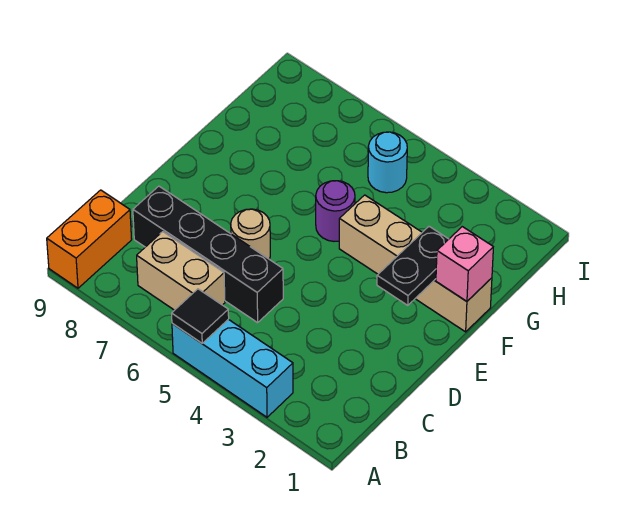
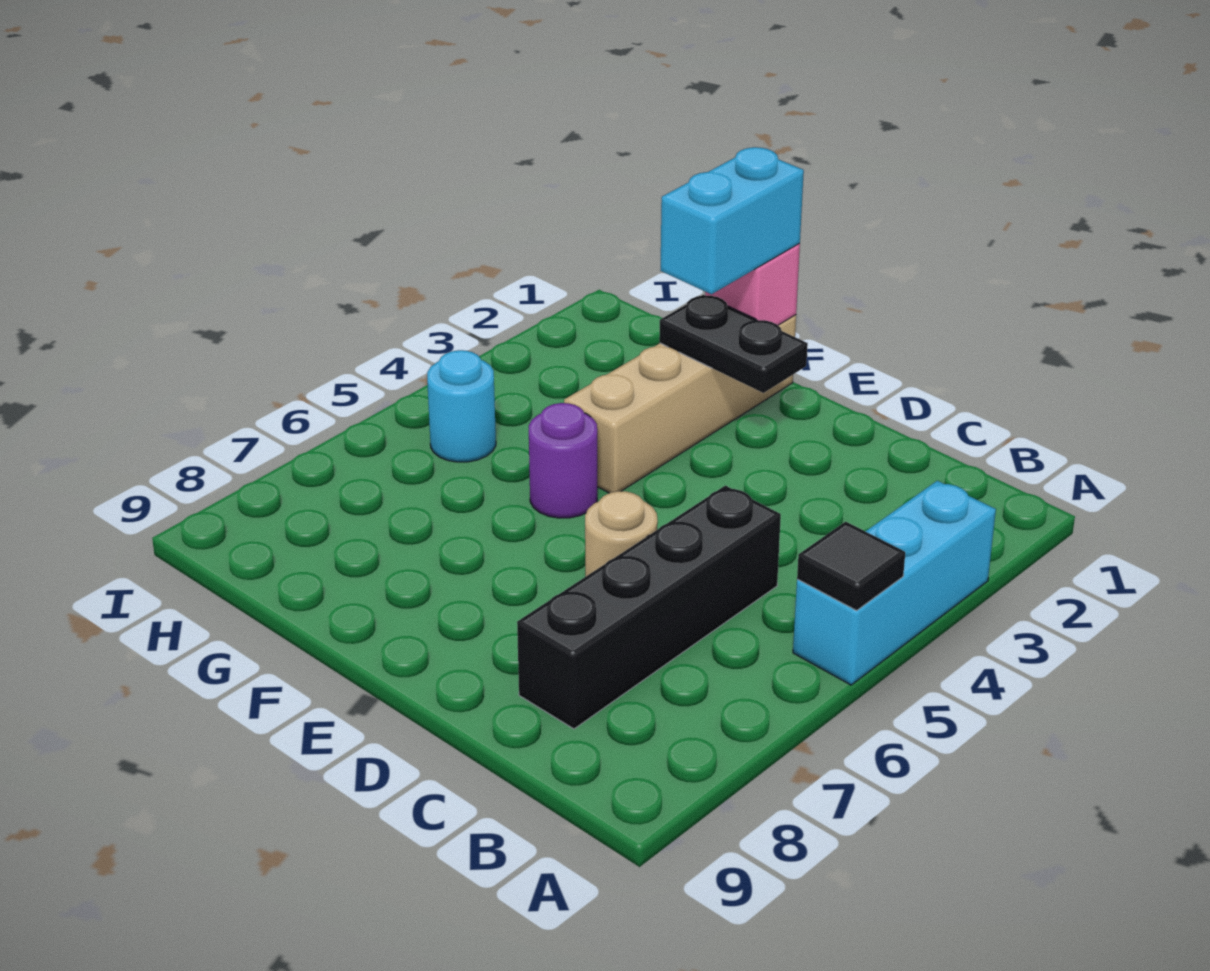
orange 1x2 brick [47,190,132,288] -> none
tan 1x2 brick [137,232,225,310] -> none
none -> cyan 1x2 brick [660,147,804,294]

